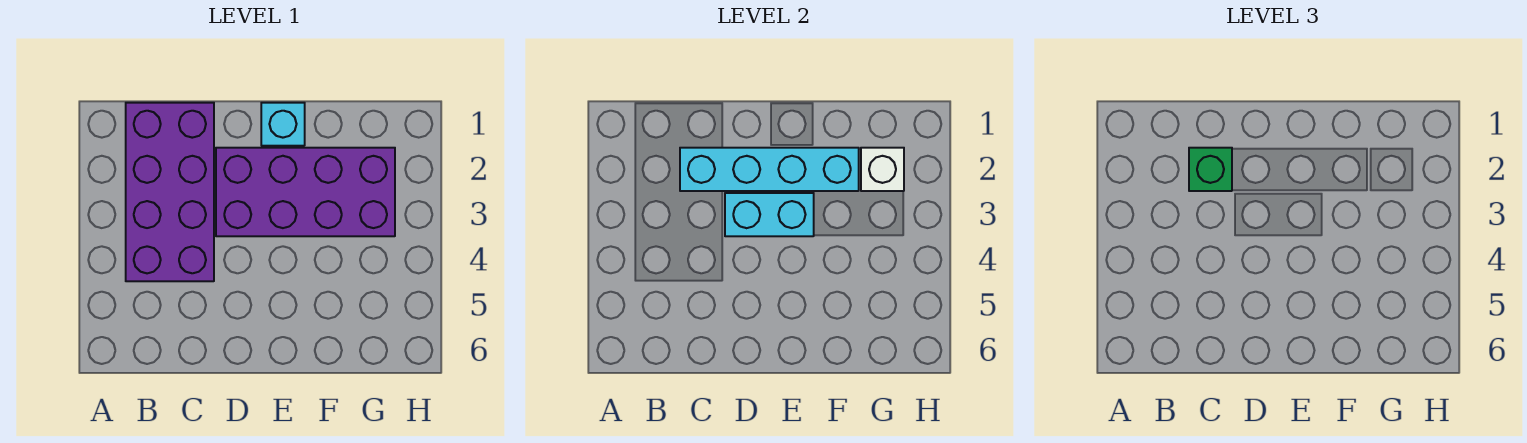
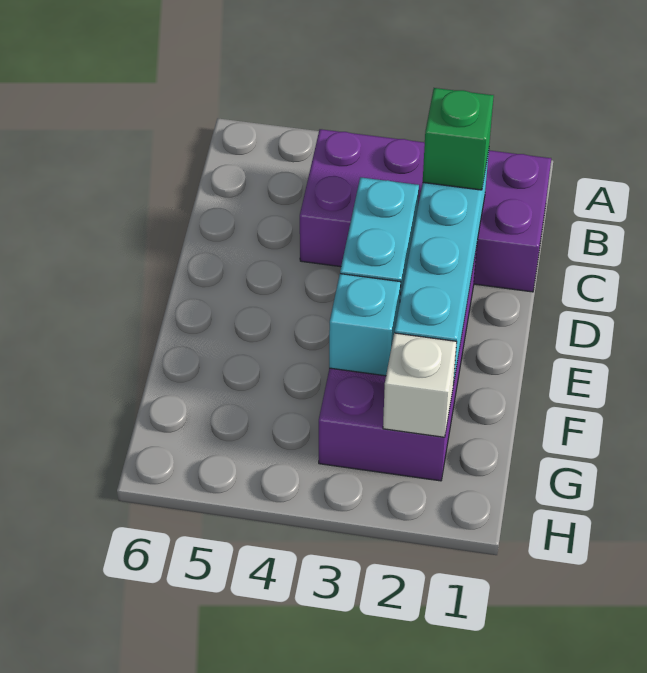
cyan 1x1 brick [261,103,305,146] -> cyan 1x1 brick moved to [329,274,401,376]

